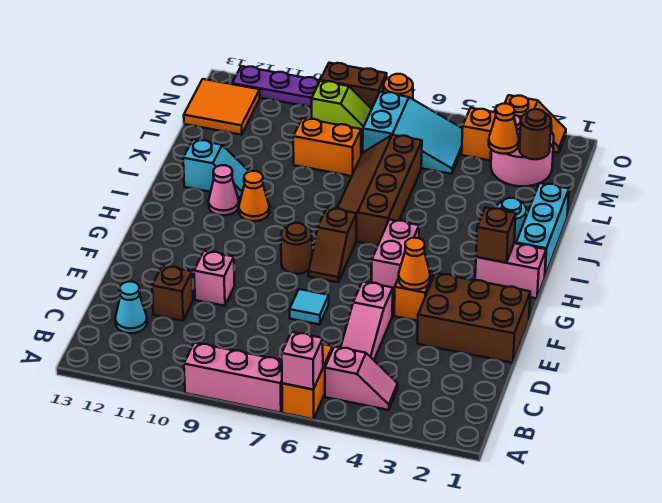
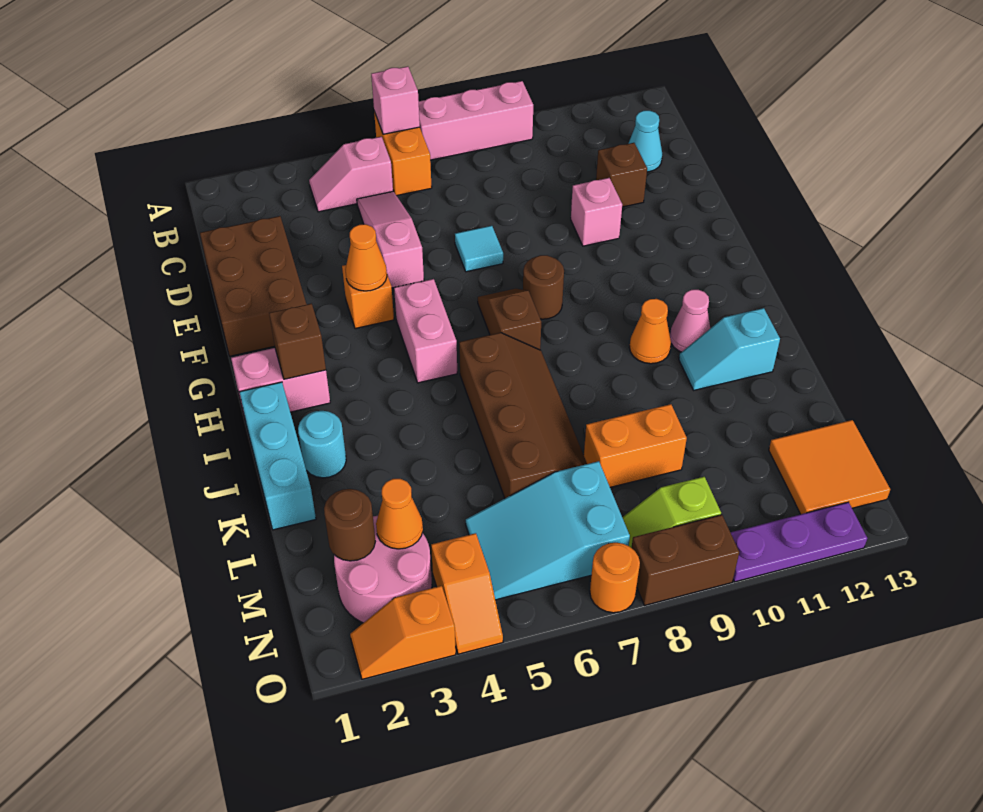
brown 2x3 brick [417,273,530,363] -> brown 2x3 brick turned to [200,216,307,356]

